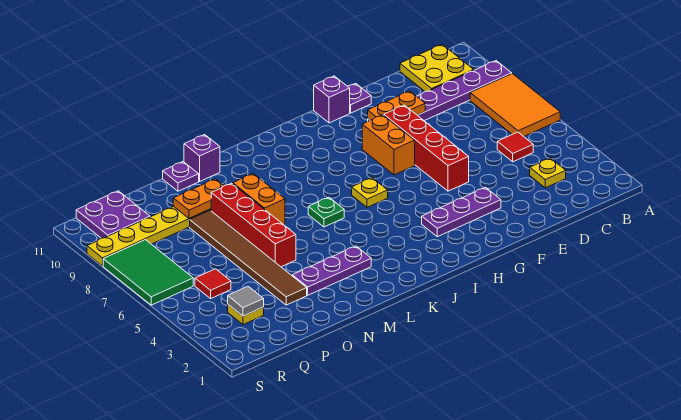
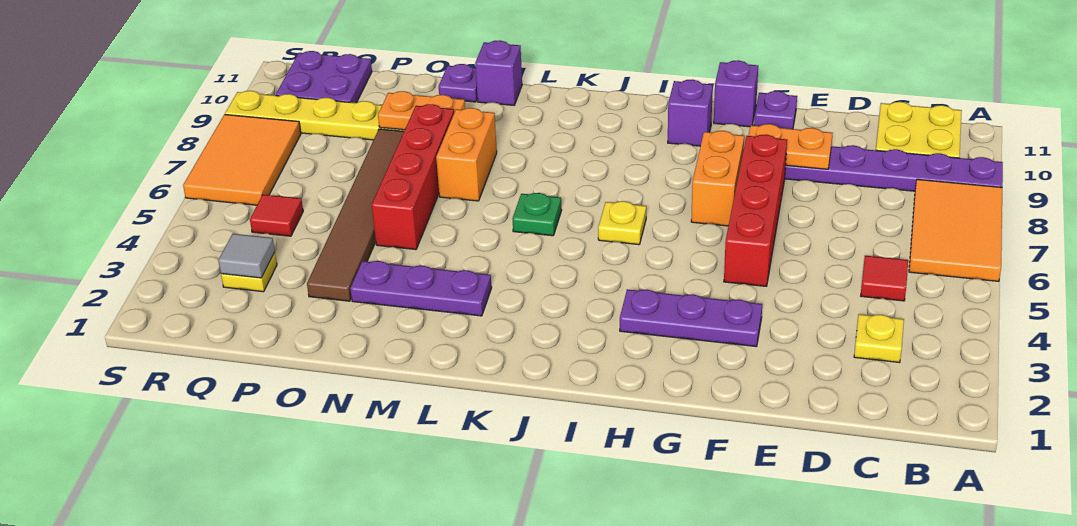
none -> purple 1x1 brick [668,79,713,146]
green 2x3 tile [103,240,193,305] -> orange 2x3 tile [183,114,301,205]

